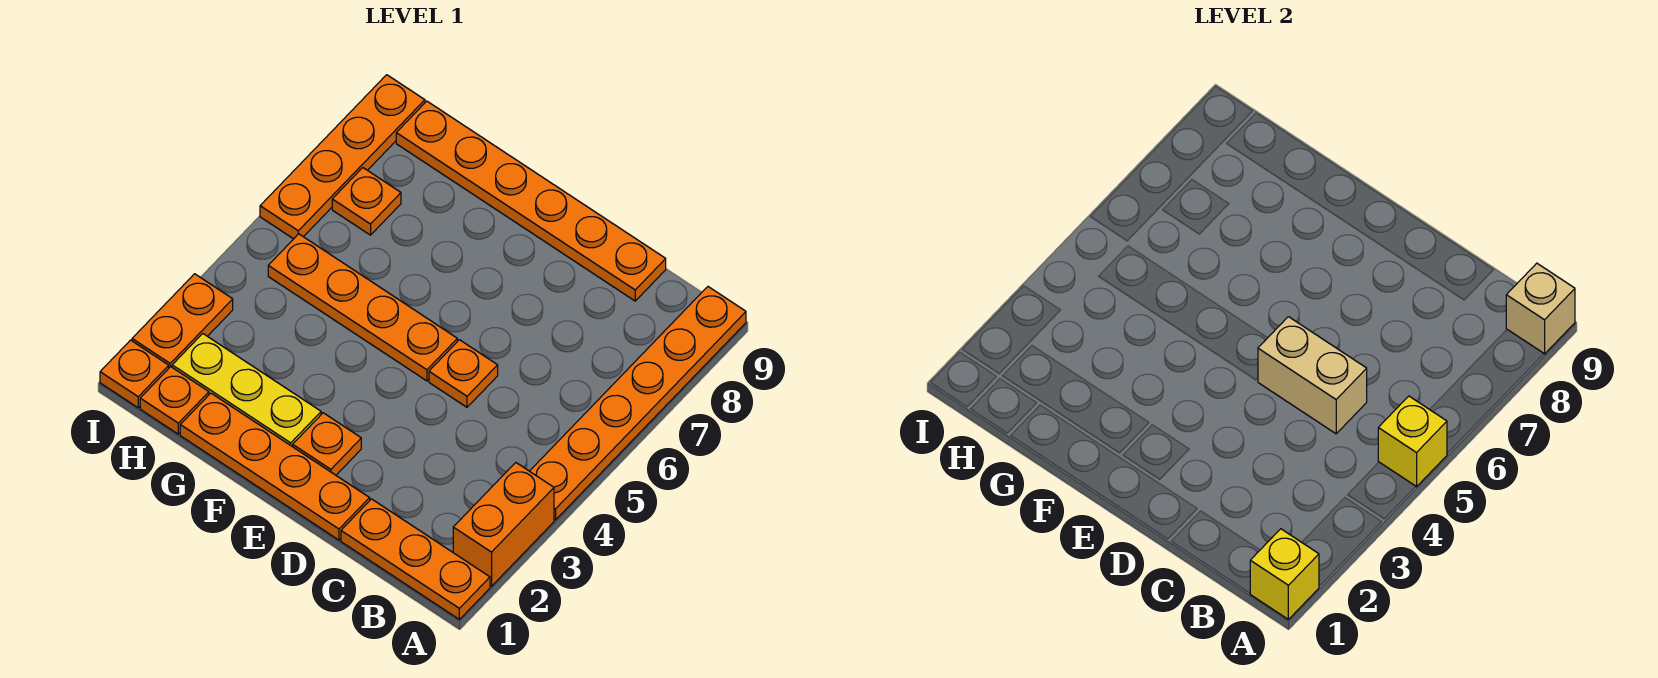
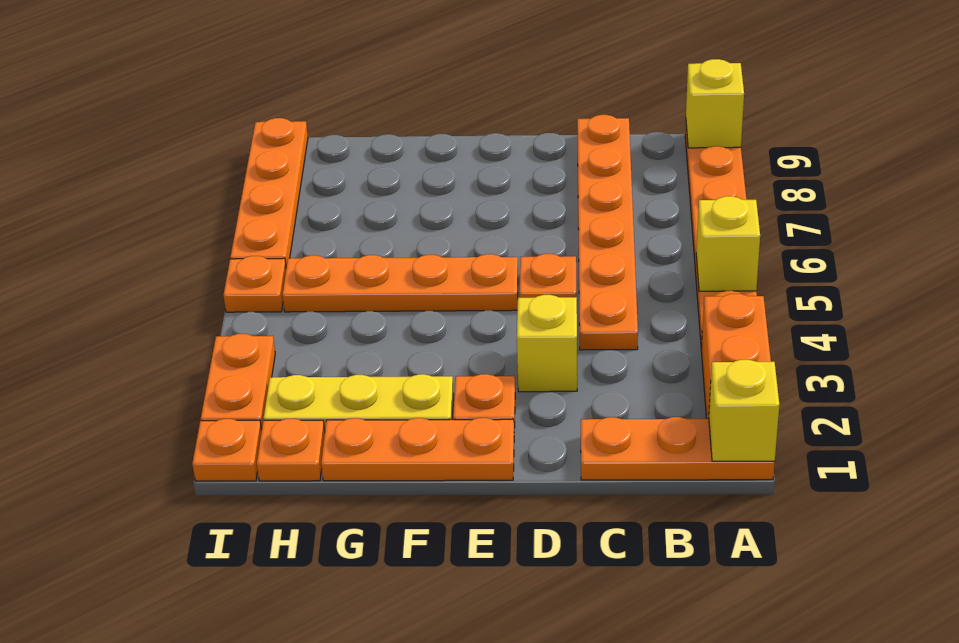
tan 1x1 brick [1506,263,1575,354] -> yellow 1x1 brick [686,59,744,148]
tan 1x2 brick [1258,317,1367,434] -> none
orange 1x6 plate [396,101,666,301] -> orange 1x6 plate turned to [577,115,638,350]
orange 1x4 plate [180,393,370,540] -> orange 1x3 plate [321,418,514,481]
none -> yellow 1x1 brick [517,295,577,392]
orange 1x1 plate [332,168,401,235] -> orange 1x1 plate moved to [223,256,286,312]

